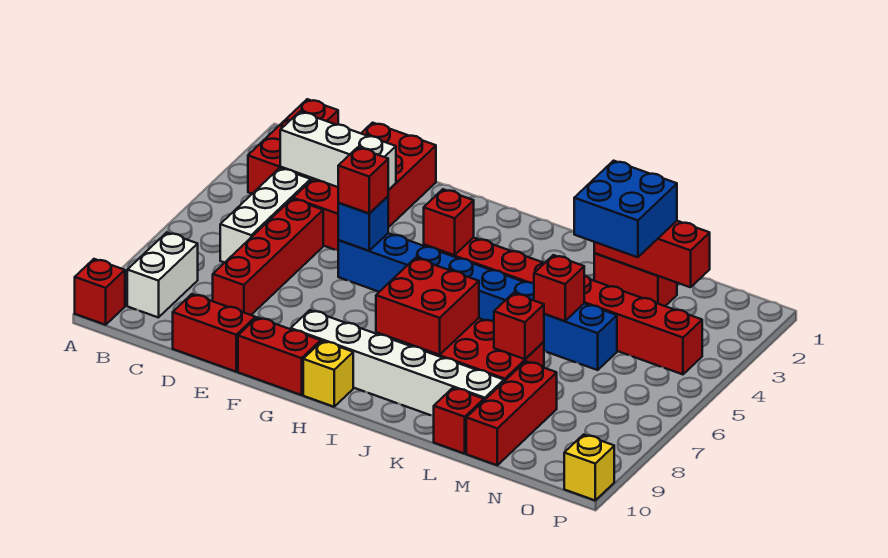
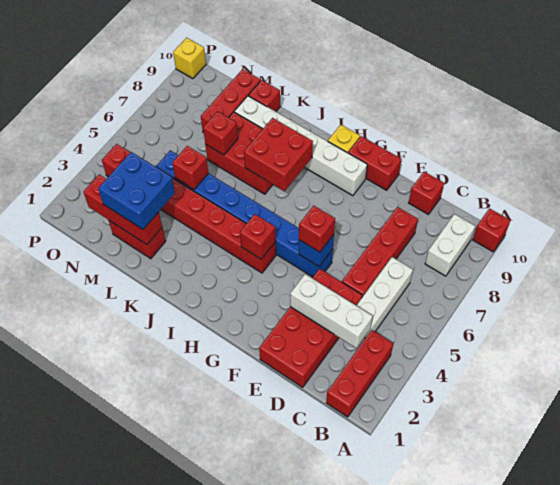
red 1x2 brick [173,294,255,372] -> red 1x1 brick [409,172,444,215]

